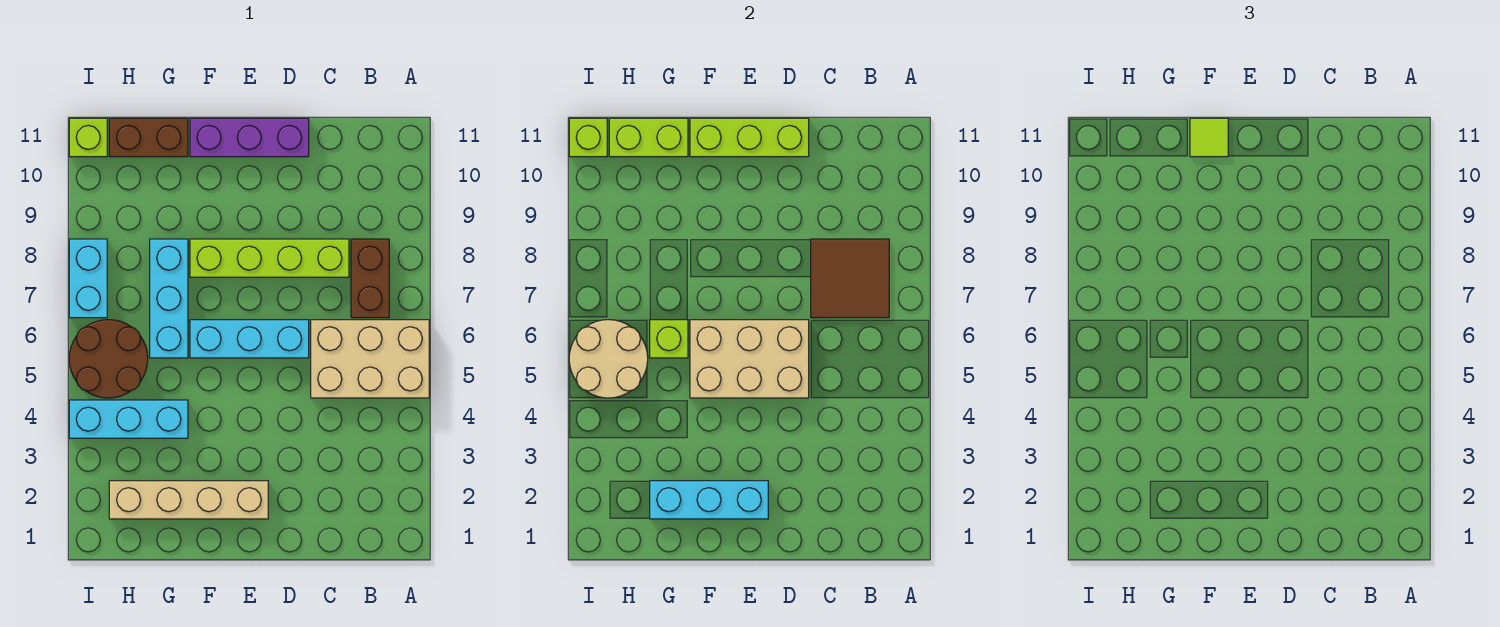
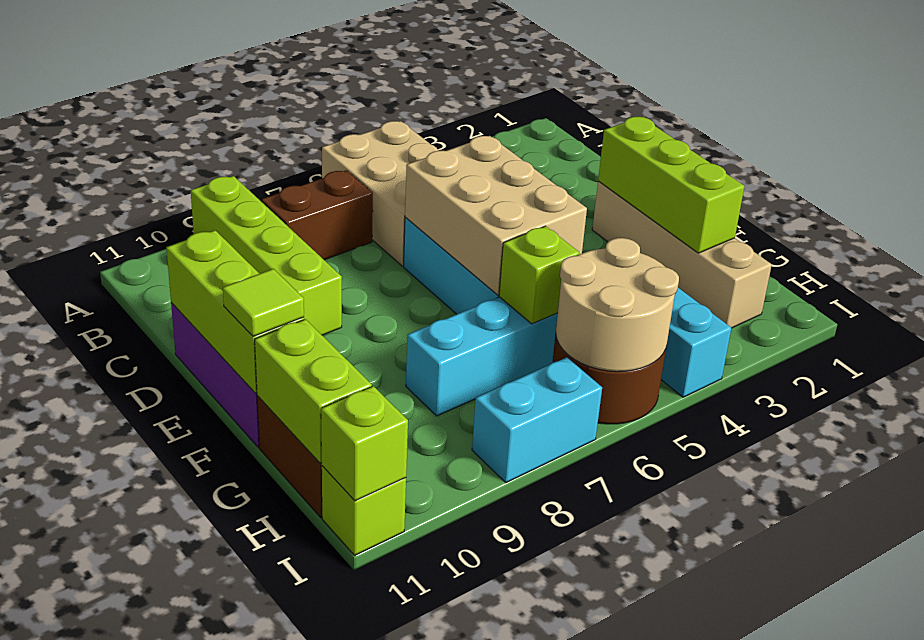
brown 2x2 tile [811,239,889,318] -> none
lime 1x4 brick [190,239,349,277] -> lime 1x4 brick moved to [191,176,342,335]
cyan 1x3 brick [650,481,768,519] -> lime 1x3 brick [598,117,744,253]

